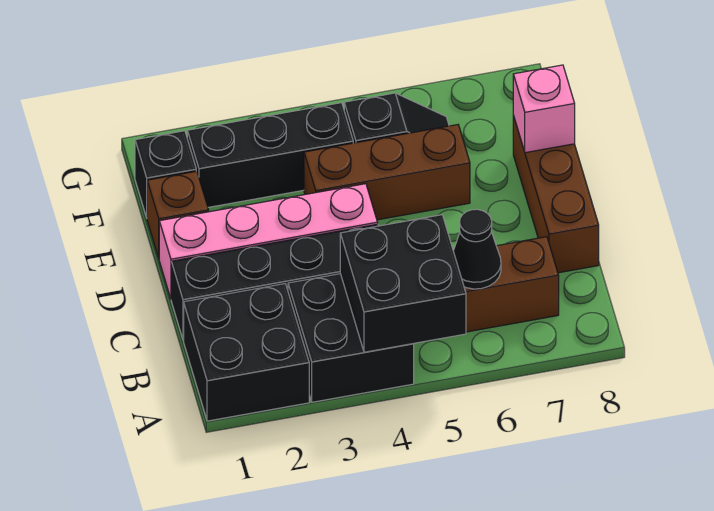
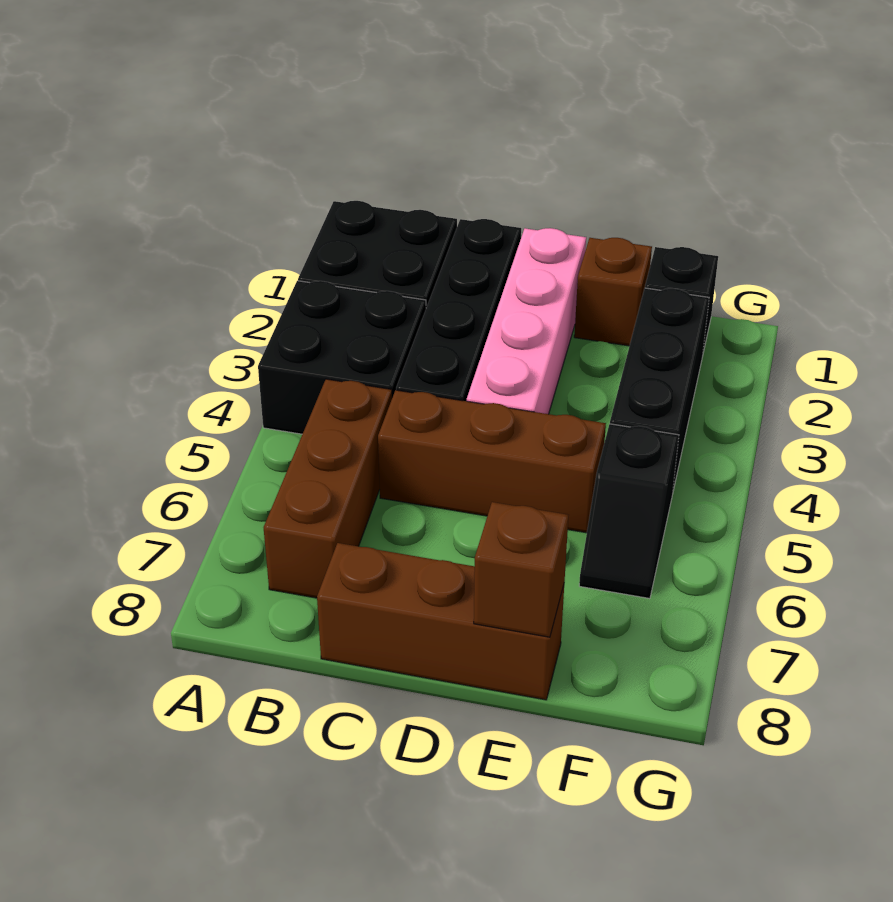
black 2x2 brick [340,215,466,352] -> none
black 1x1 cone [453,209,501,289] -> none
brown 1x3 brick [304,125,470,220] -> brown 1x3 brick turned to [378,390,606,533]
pink 1x1 brick [513,65,575,153] -> brown 1x1 brick [474,502,568,637]

